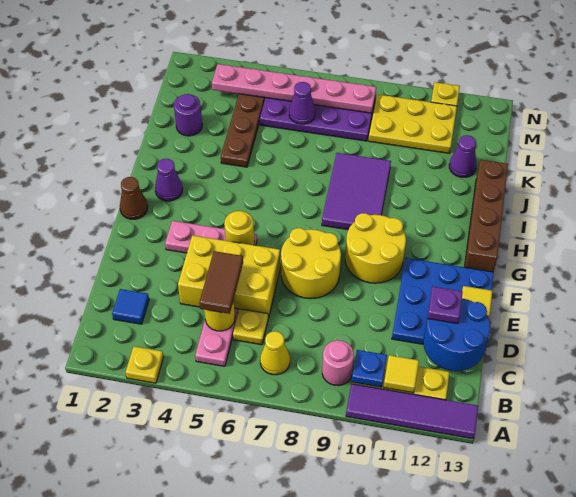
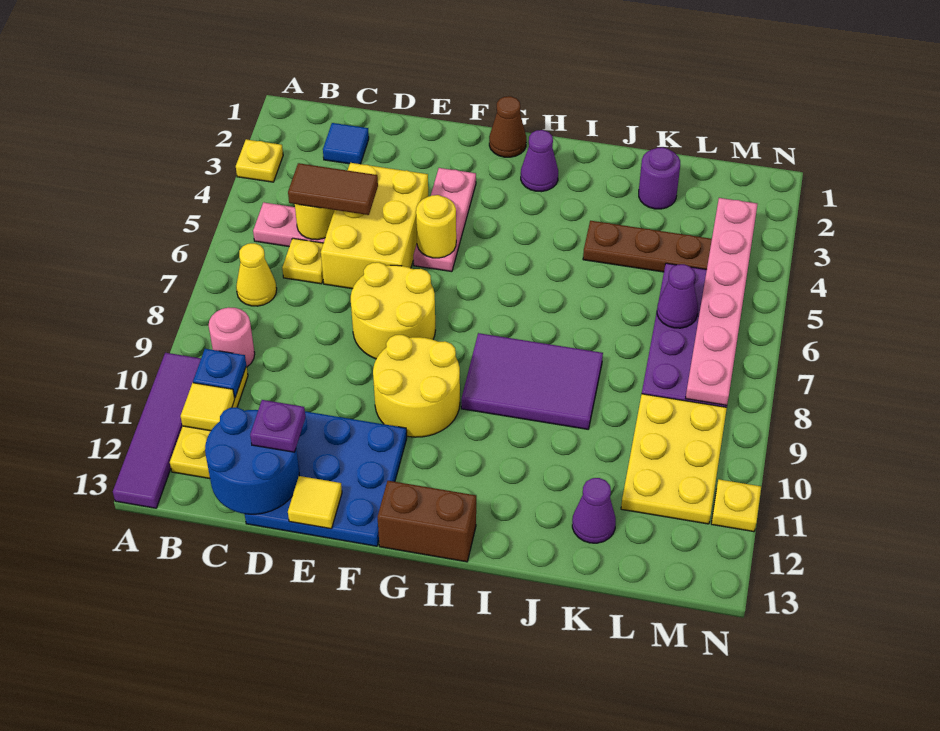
brown 1x4 brick [465,160,508,272] -> brown 1x2 brick [378,481,476,562]

